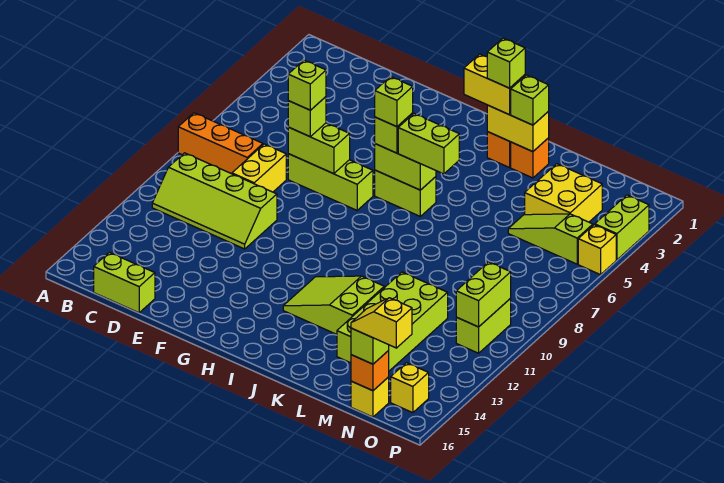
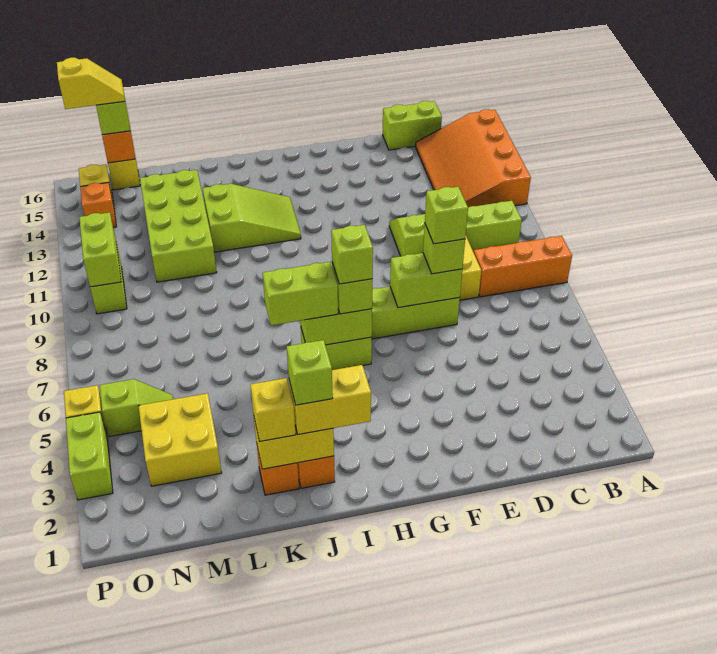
none -> orange 3x4 slope [416,109,531,207]
lime 1x1 brick [511,75,549,125] -> yellow 1x1 brick [250,378,296,442]
lime 1x3 slope [508,214,593,264] -> lime 1x2 slope [100,379,173,437]
none -> orange 1x1 brick [80,182,116,227]

